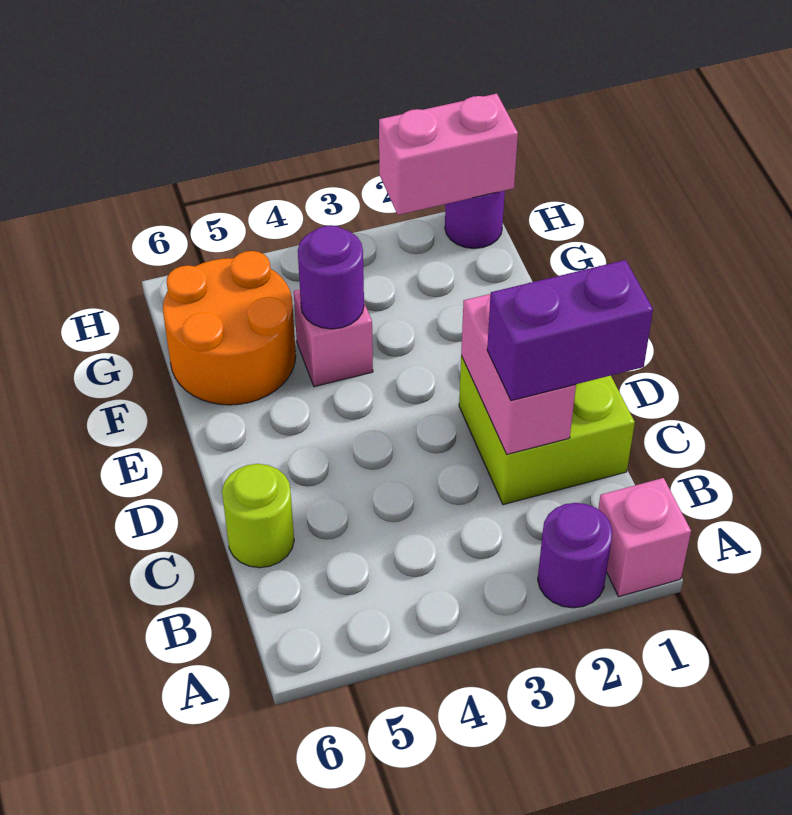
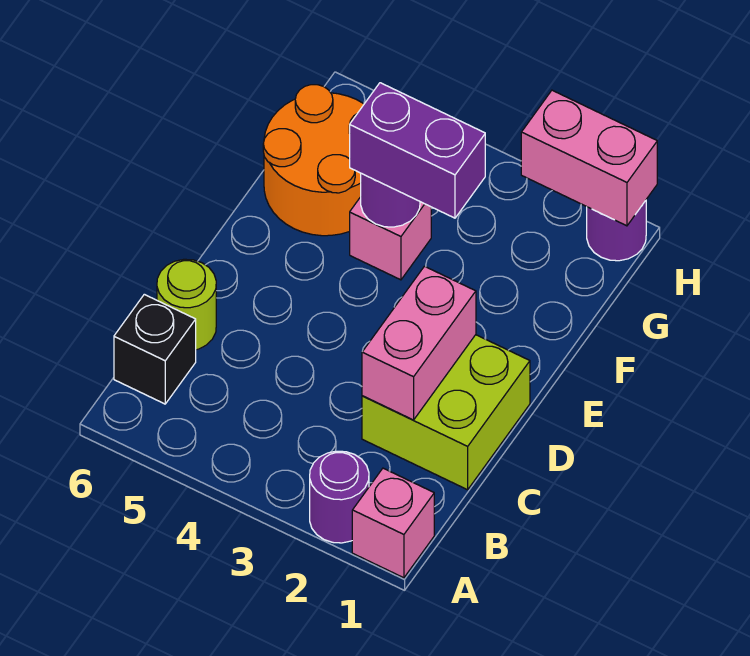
none -> black 1x1 brick [114,294,196,404]
purple 1x2 brick [487,260,653,401] -> purple 1x2 brick moved to [350,83,485,218]

